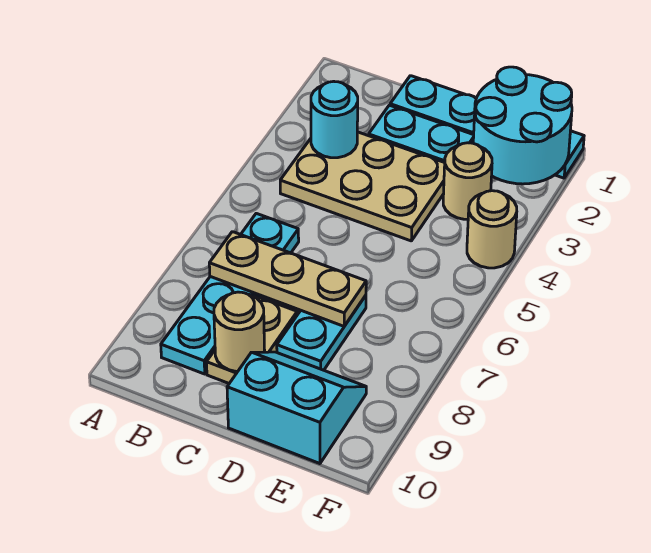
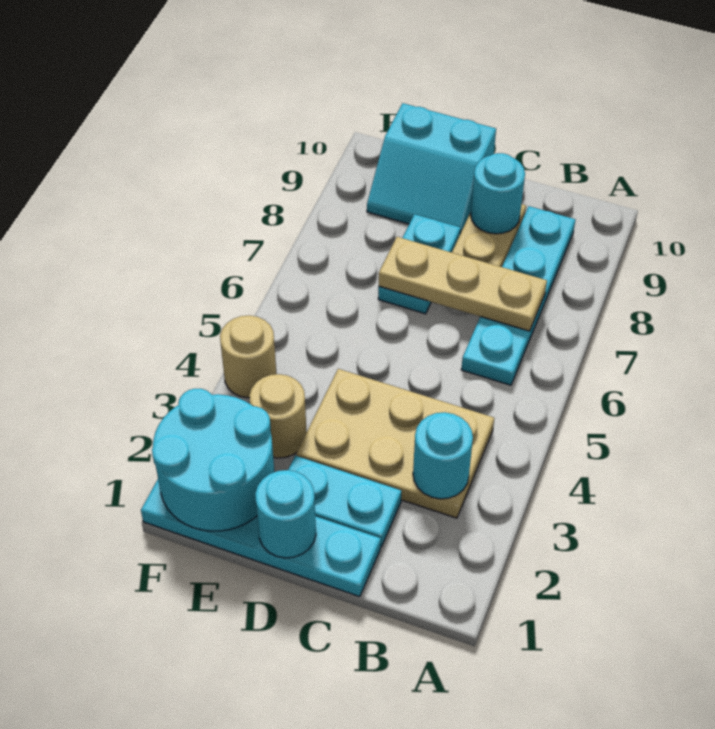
tan 1x1 round brick [214,292,265,371] -> cyan 1x1 round brick [471,153,525,234]
none -> cyan 1x1 round brick [255,470,316,558]

